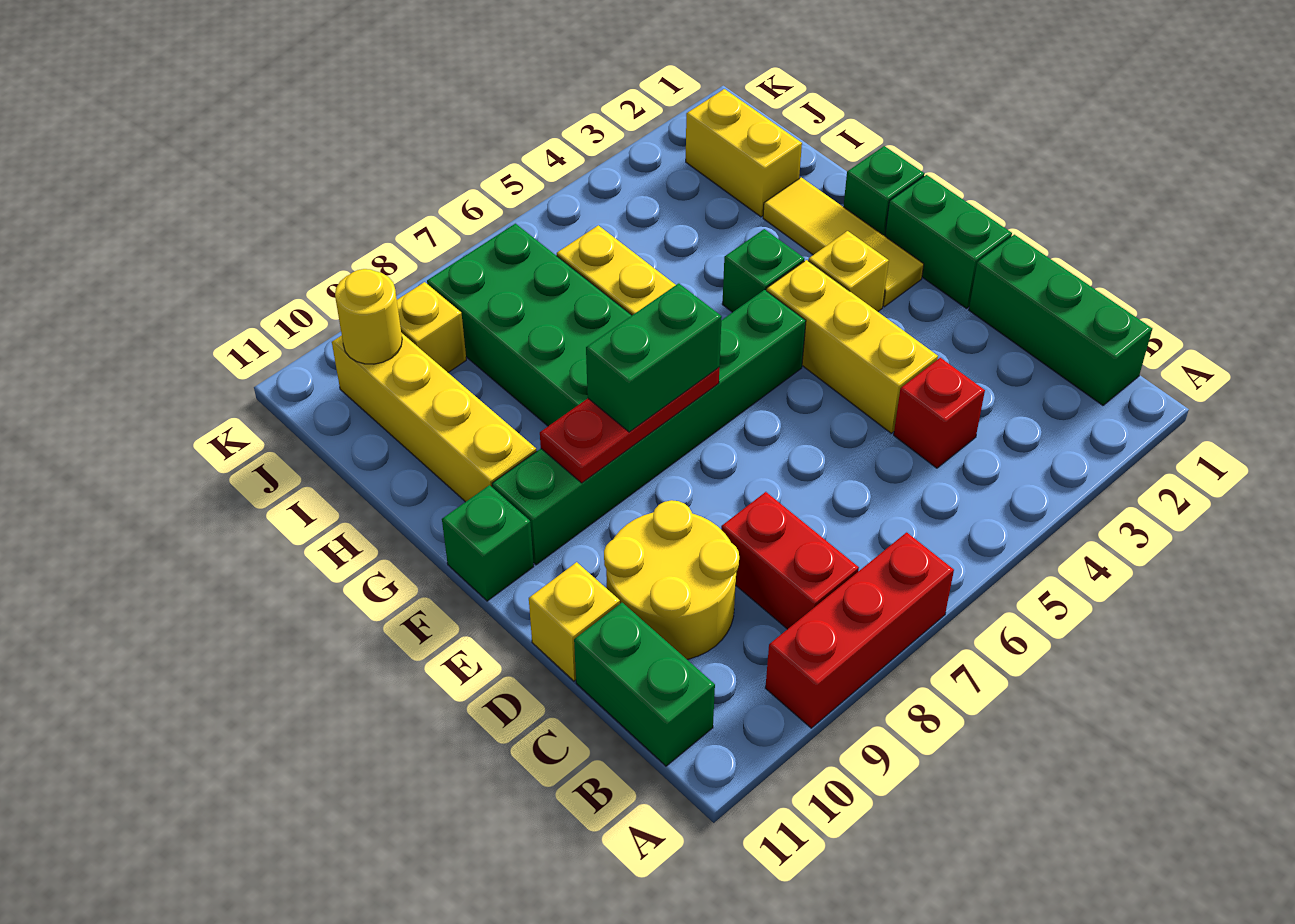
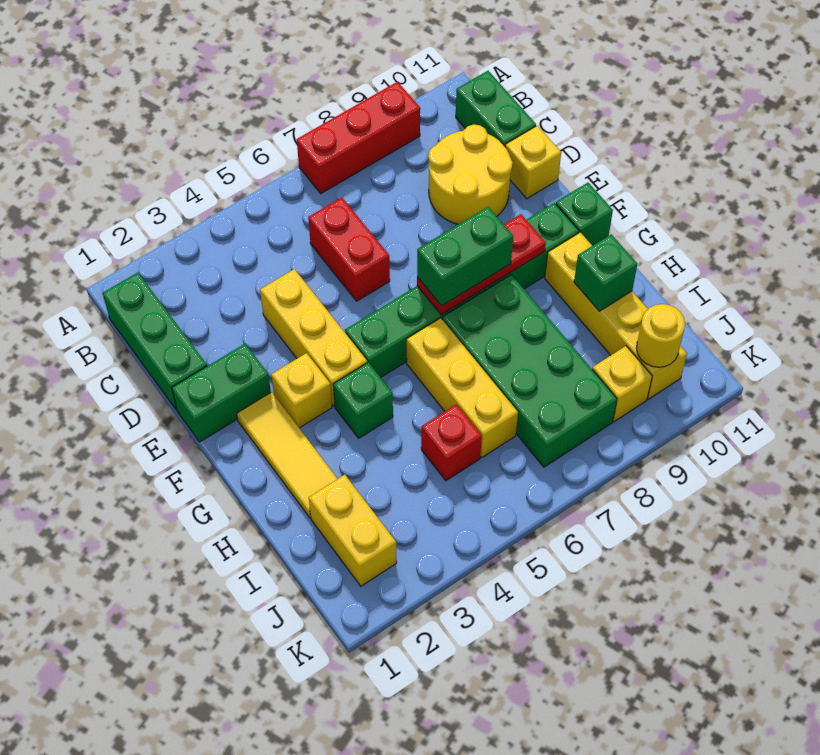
red 1x2 brick [721,492,859,629] -> red 1x2 brick moved to [308,198,390,301]
red 1x1 brick [894,358,985,468] -> red 1x1 brick moved to [421,404,482,480]
green 1x2 brick [885,175,1012,308] -> green 1x2 brick turned to [172,344,271,442]
green 1x1 brick [843,146,924,236] -> green 1x1 brick moved to [574,234,637,311]

